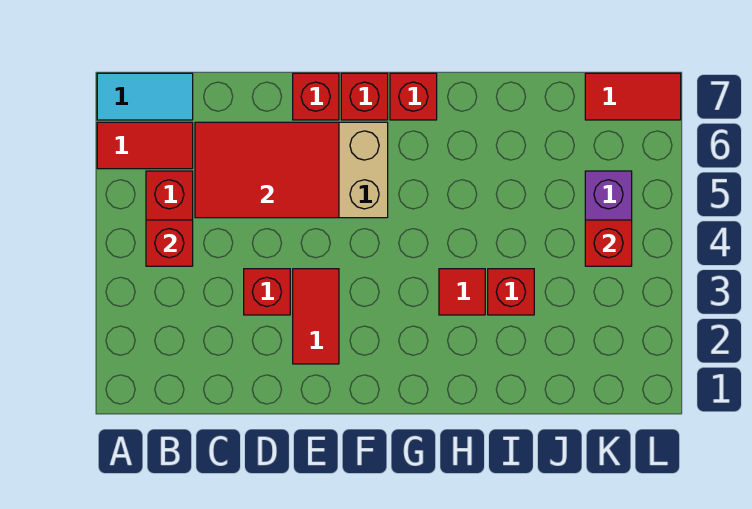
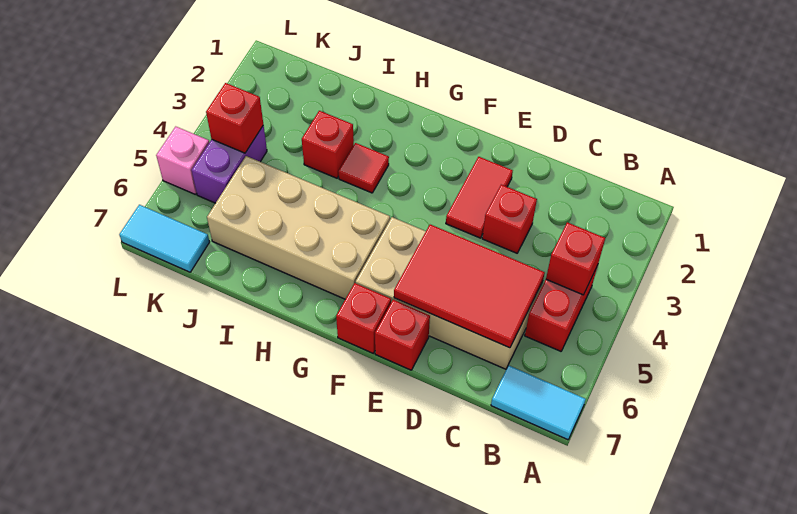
red 1x2 tile [97,122,193,169] -> none
none -> tan 2x4 brick [207,156,390,299]
red 1x1 brick [390,73,437,120] -> none
red 1x2 tile [585,73,681,120] -> cyan 1x2 tile [119,205,209,272]
none -> pink 1x1 brick [156,127,209,194]

